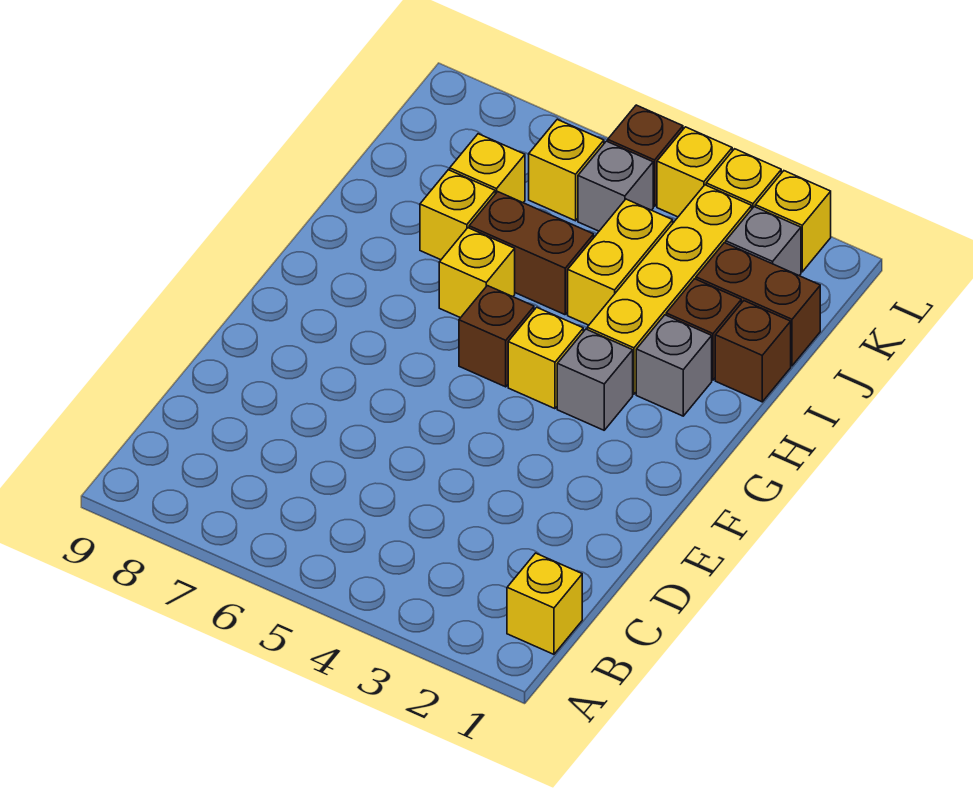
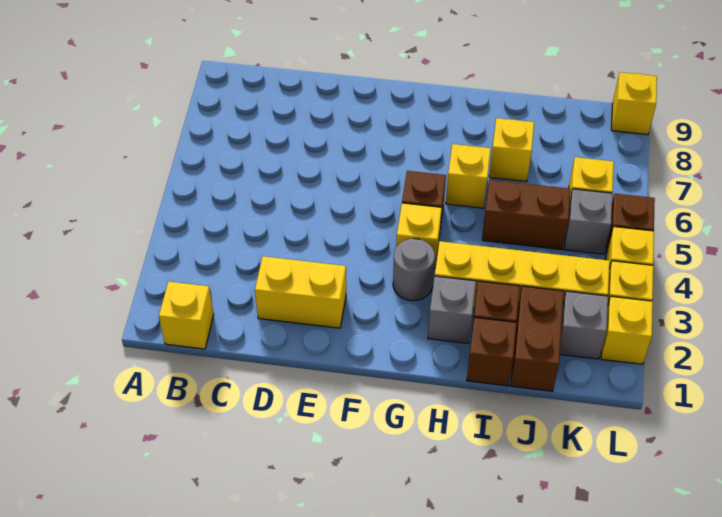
grey 1x1 brick [557,329,633,430] -> grey 1x1 round brick [393,239,435,301]
yellow 1x2 brick [568,199,673,325] -> yellow 1x2 brick moved to [255,256,346,328]
brown 1x2 brick [469,192,594,315] -> brown 1x2 brick turned to [482,180,570,249]
yellow 1x1 brick [450,134,525,203] -> yellow 1x1 brick moved to [611,72,657,135]

